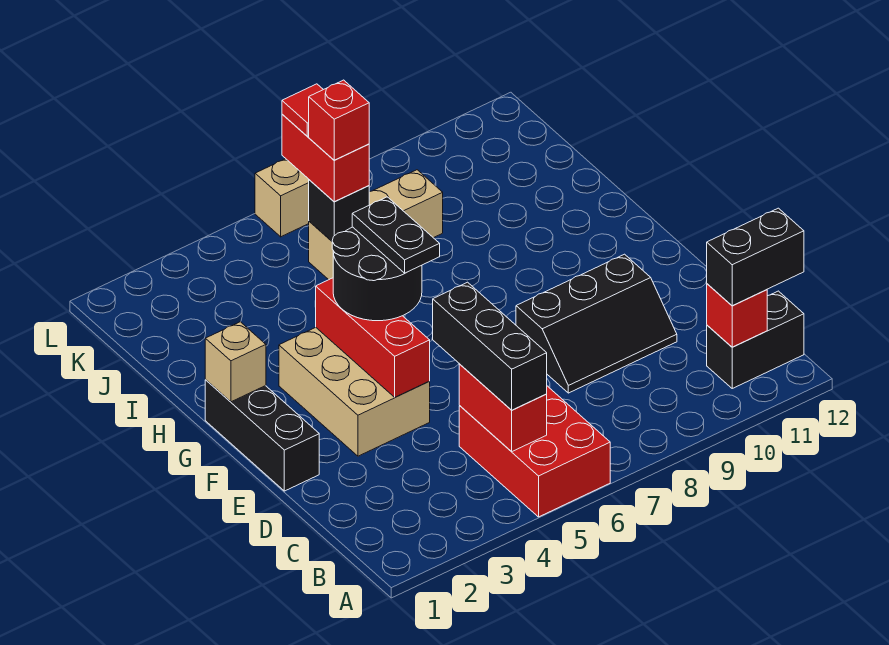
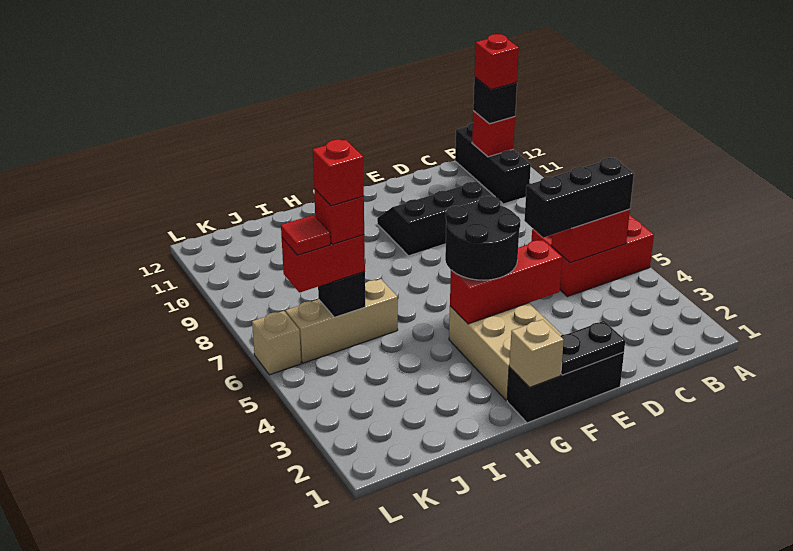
black 1x2 brick [707,291,804,388] -> black 1x3 brick [455,123,531,204]
black 1x2 brick [707,208,804,306] -> black 1x1 brick [473,77,517,124]
none -> red 1x1 brick [474,34,519,90]
black 2x3 slope [516,254,677,393] -> black 2x3 slope turned to [377,181,493,256]
tan 2x3 brick [279,328,430,456] -> tan 2x3 brick turned to [449,303,562,401]
black 1x2 plate [352,197,440,273] -> black 1x2 plate moved to [561,321,625,375]
tan 1x3 brick [309,170,443,280] -> tan 1x3 brick turned to [286,279,398,363]
none -> red 1x1 brick [313,140,364,206]

